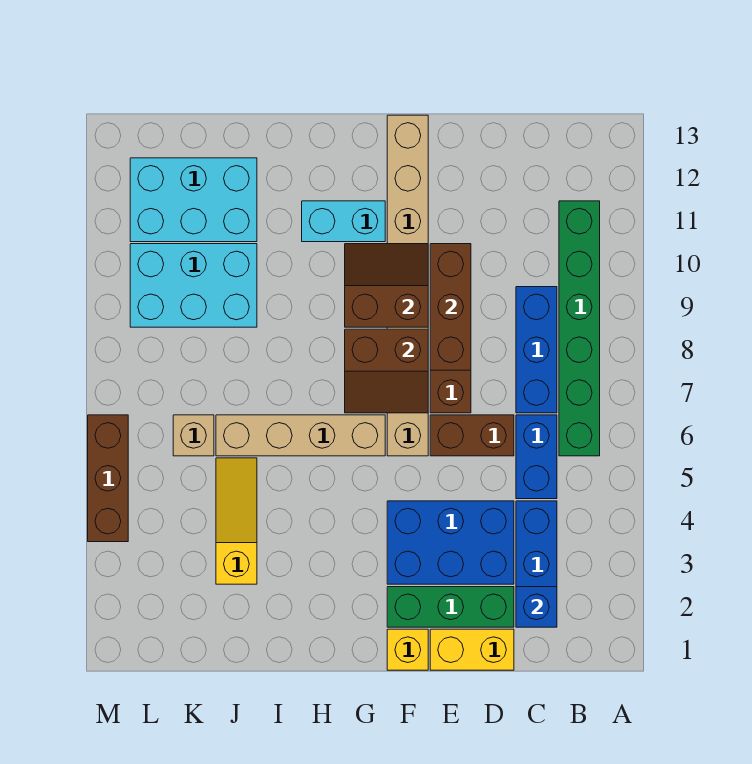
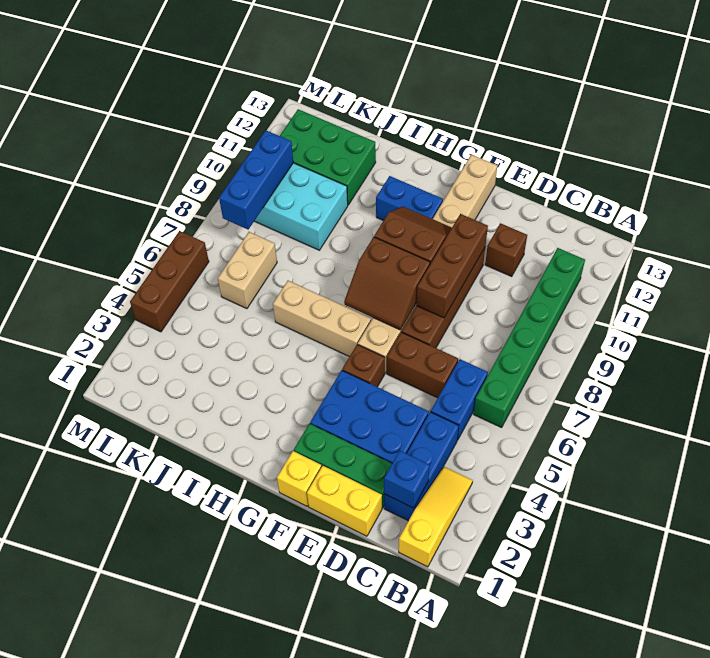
blue 1x3 brick [516,287,557,413] -> blue 1x3 brick moved to [219,130,293,229]
none -> brown 1x1 brick [485,223,527,276]
none -> brown 1x1 brick [342,344,385,387]
tan 1x4 brick [216,415,385,456] -> tan 1x3 brick [273,281,371,357]
cyan 1x2 brick [302,201,385,242] -> blue 1x2 brick [376,176,443,221]
yellow 1x3 slope [216,458,257,584] -> yellow 1x3 slope moved to [399,467,473,567]
cyan 2x3 brick [130,158,257,242] -> green 2x3 brick [280,109,376,205]
tan 1x1 brick [173,415,214,456] -> tan 1x2 brick [218,232,277,309]

